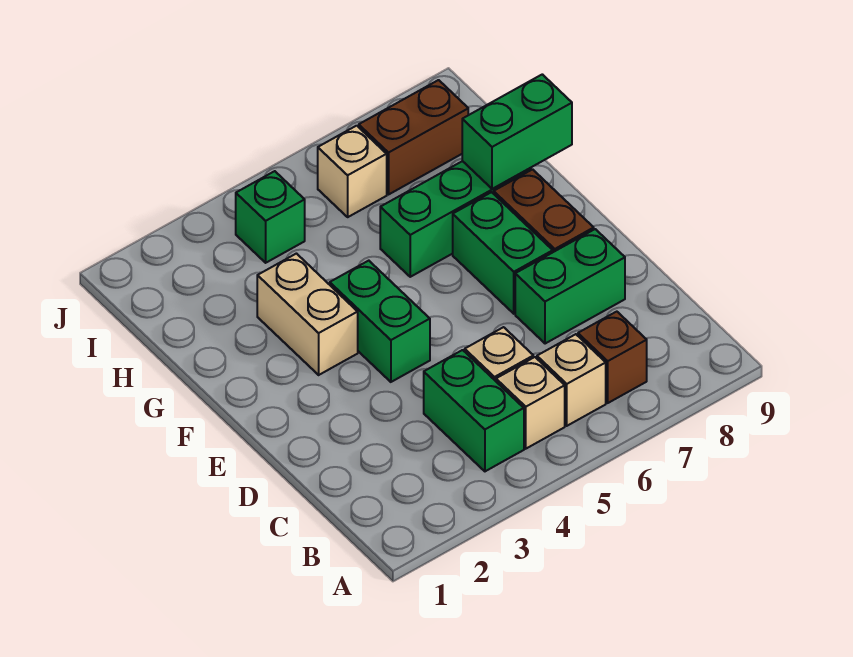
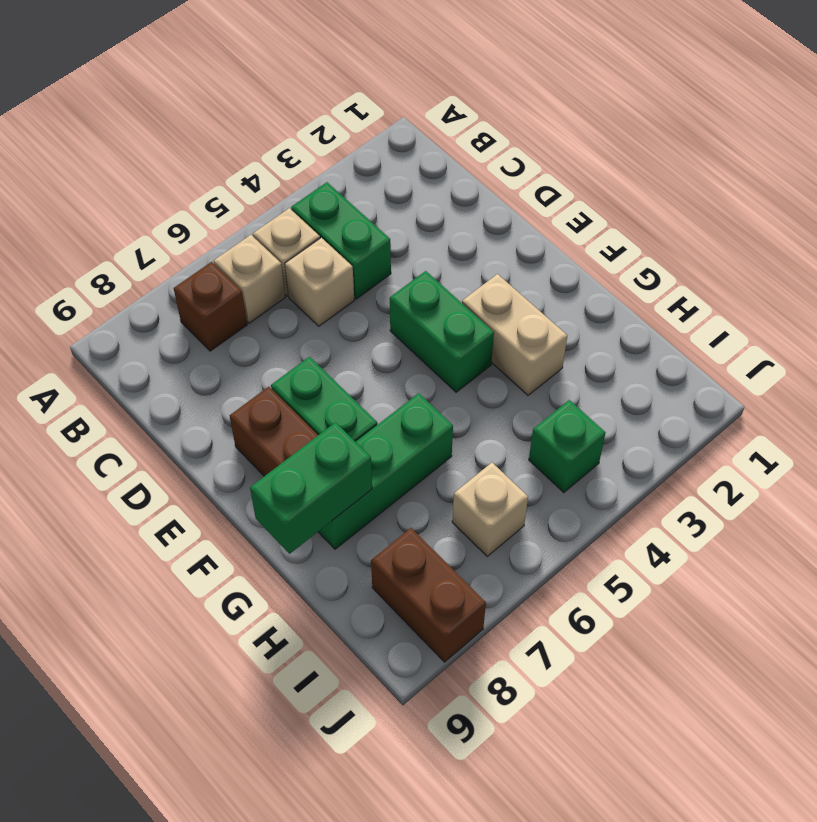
green 1x2 brick [515,229,625,344] -> none
brown 1x2 brick [359,80,468,194] -> brown 1x2 brick turned to [371,528,486,662]

